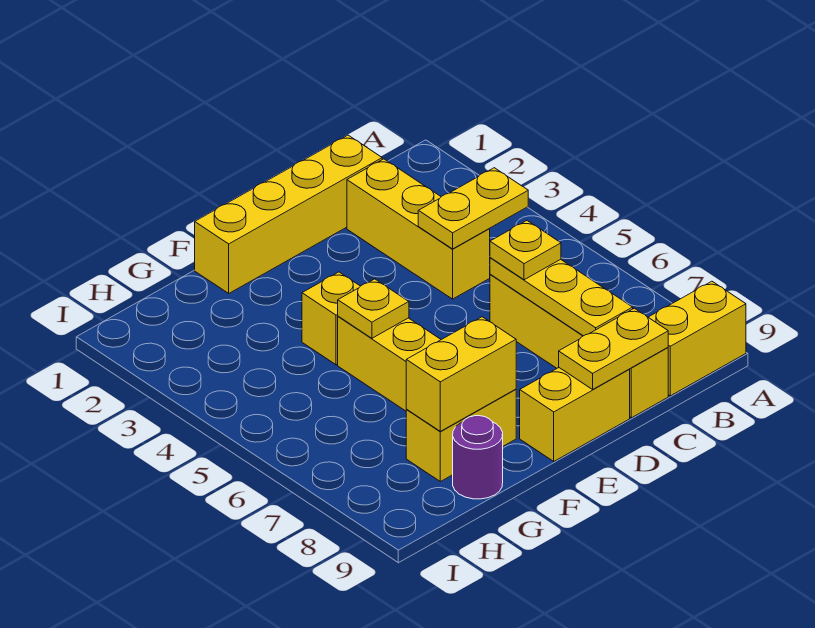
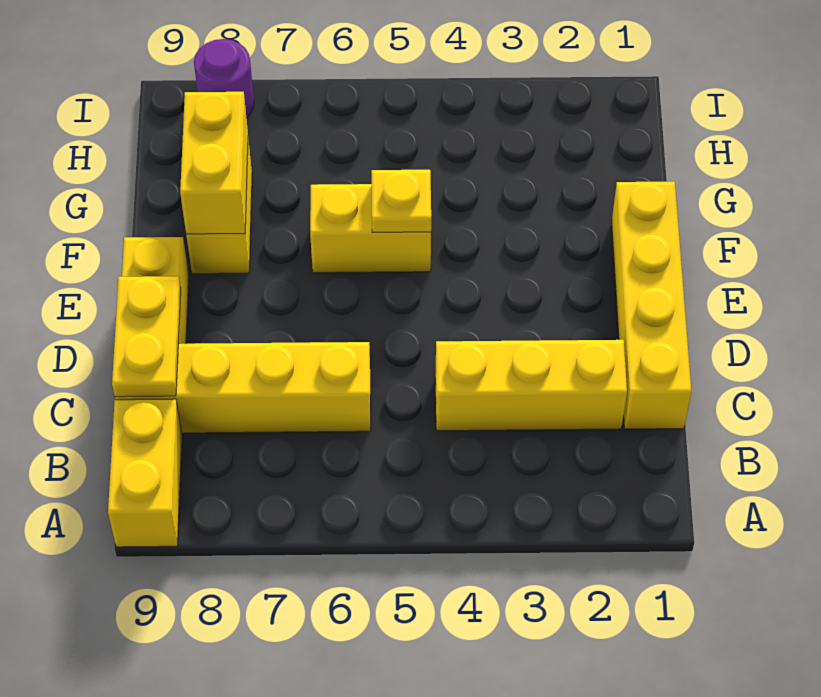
yellow 1x2 plate [418,168,528,249] -> none
yellow 1x3 plate [490,258,633,336] -> none
yellow 1x1 plate [490,221,561,280] -> none
yellow 1x1 brick [302,272,360,365] -> none
purple 1x1 round brick [453,416,503,499] -> purple 1x1 round brick moved to [194,39,254,118]

